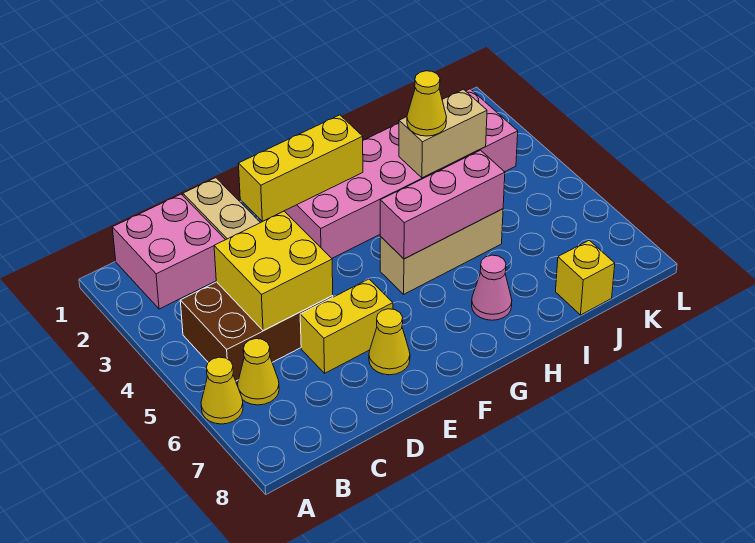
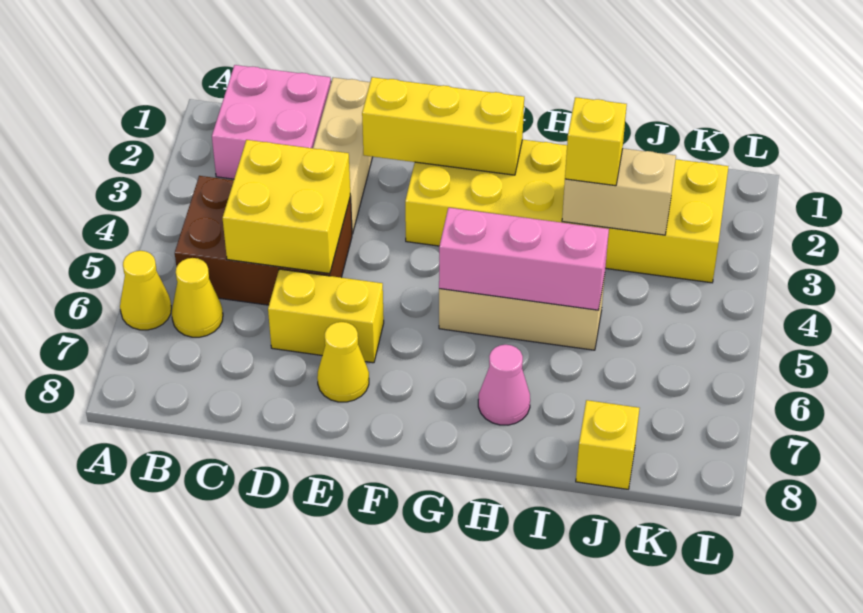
pink 2x6 brick [285,89,518,258] -> yellow 2x6 brick [405,140,729,283]
yellow 1x1 cone [407,71,446,136] -> yellow 1x1 brick [565,97,627,186]

